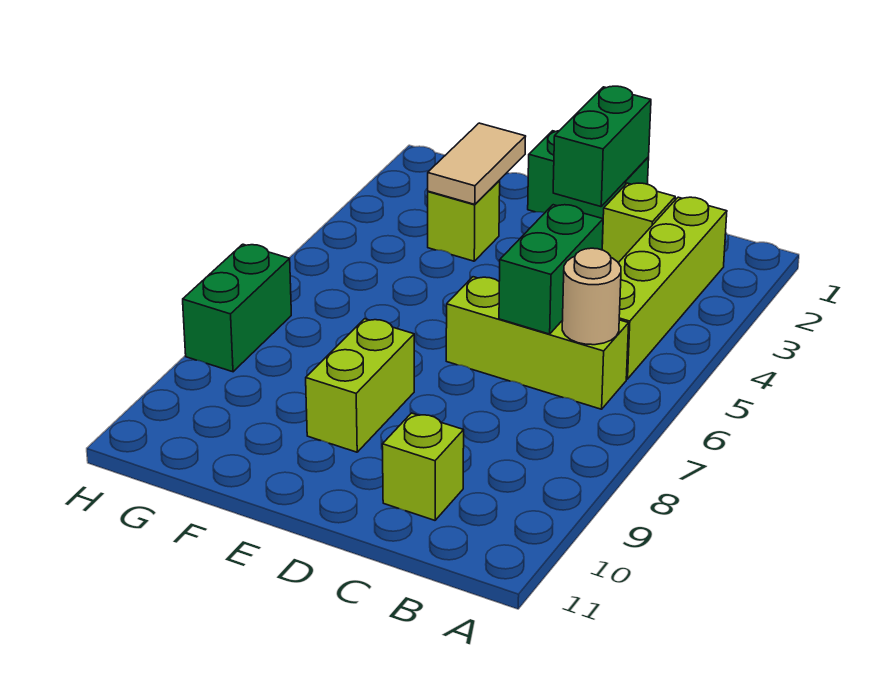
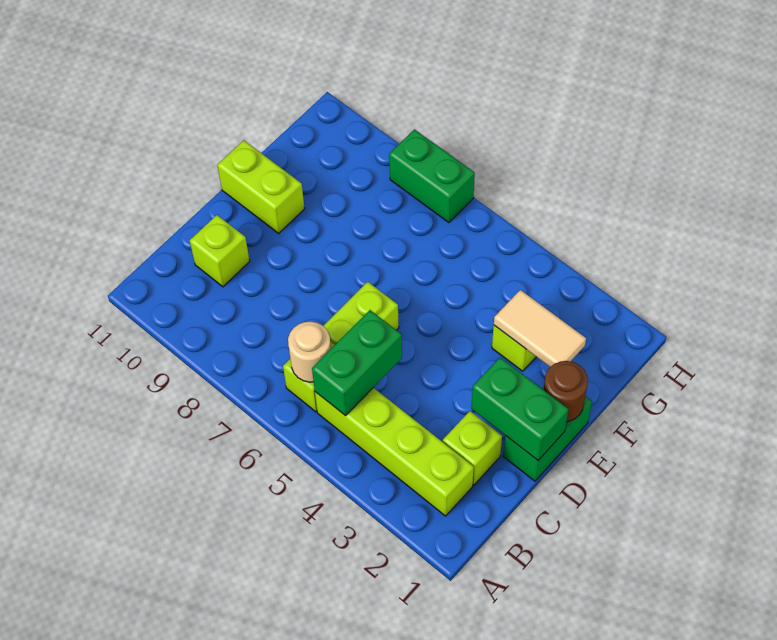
green 1x2 brick [499,205,603,334] -> green 1x2 brick turned to [312,310,402,416]
none -> brown 1x1 round brick [544,361,588,422]
lime 1x2 brick [306,319,414,452] -> lime 1x2 brick moved to [217,140,305,233]

